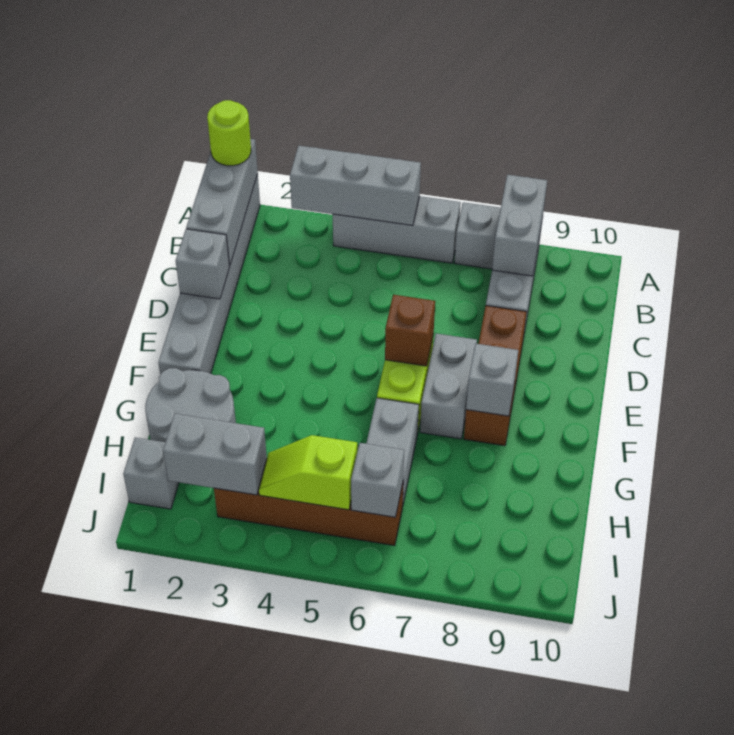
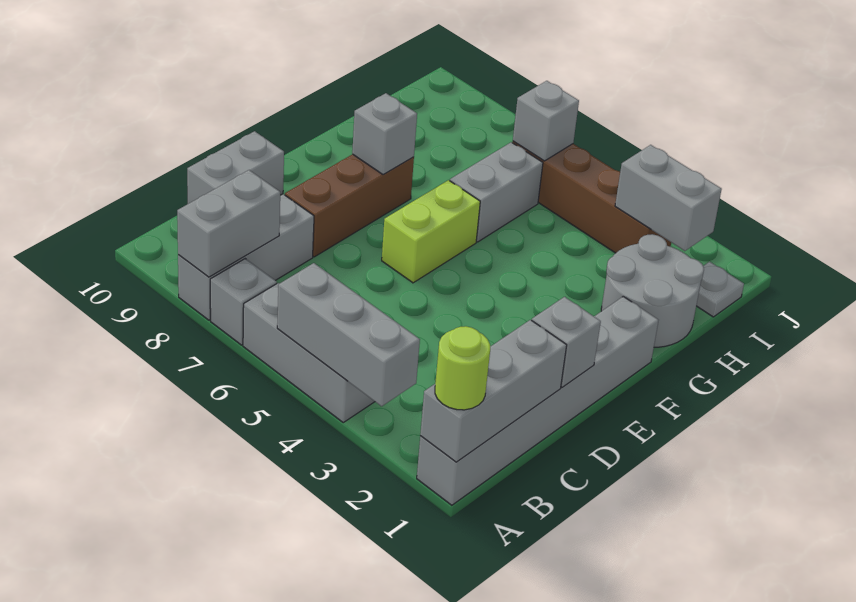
brown 1x1 brick [385,295,435,366] -> none
grey 1x2 brick [420,333,477,439] -> grey 1x2 brick moved to [187,131,284,204]
grey 1x1 brick [123,437,179,509] -> grey 1x1 plate [696,262,744,317]
lime 1x2 slope [259,435,357,510] -> none

